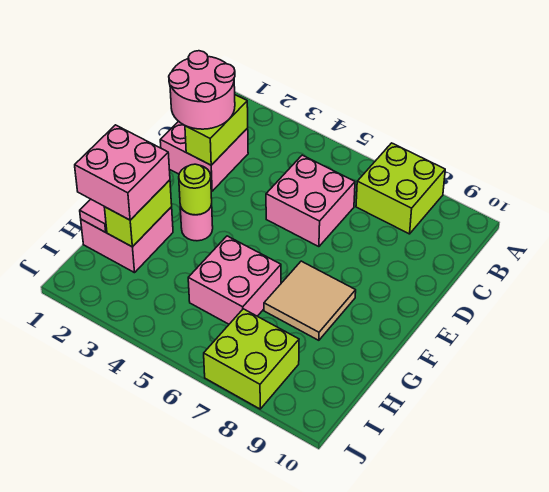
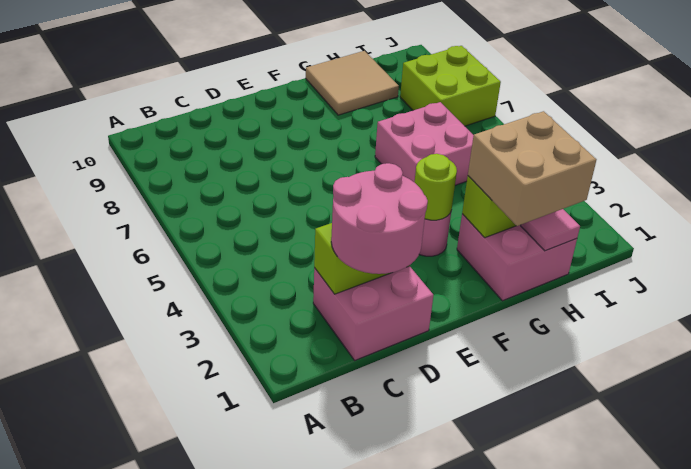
lime 2x2 brick [356,143,445,234] -> none
pink 2x2 brick [266,155,355,247] -> none
tan 2x2 tile [264,261,356,340] -> tan 2x2 tile moved to [306,51,399,115]
pink 2x2 brick [75,125,170,220] -> tan 2x2 brick [468,111,596,226]

